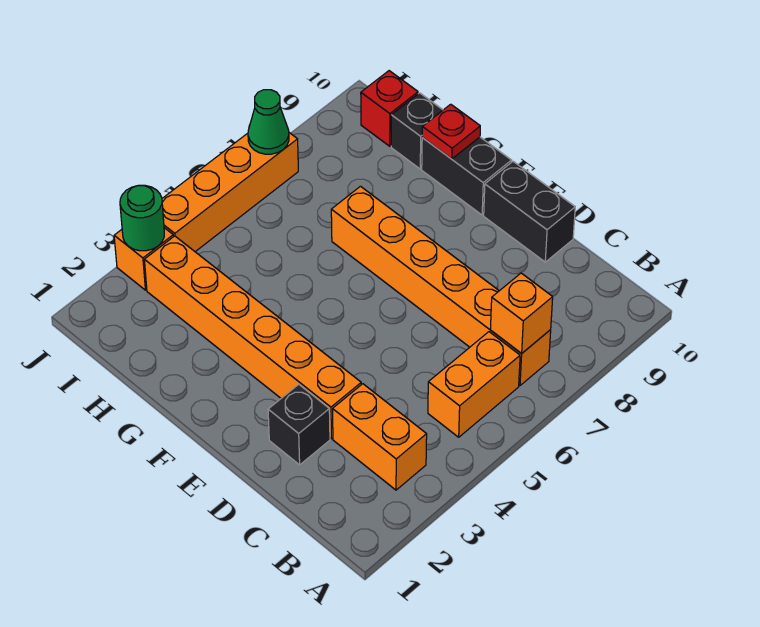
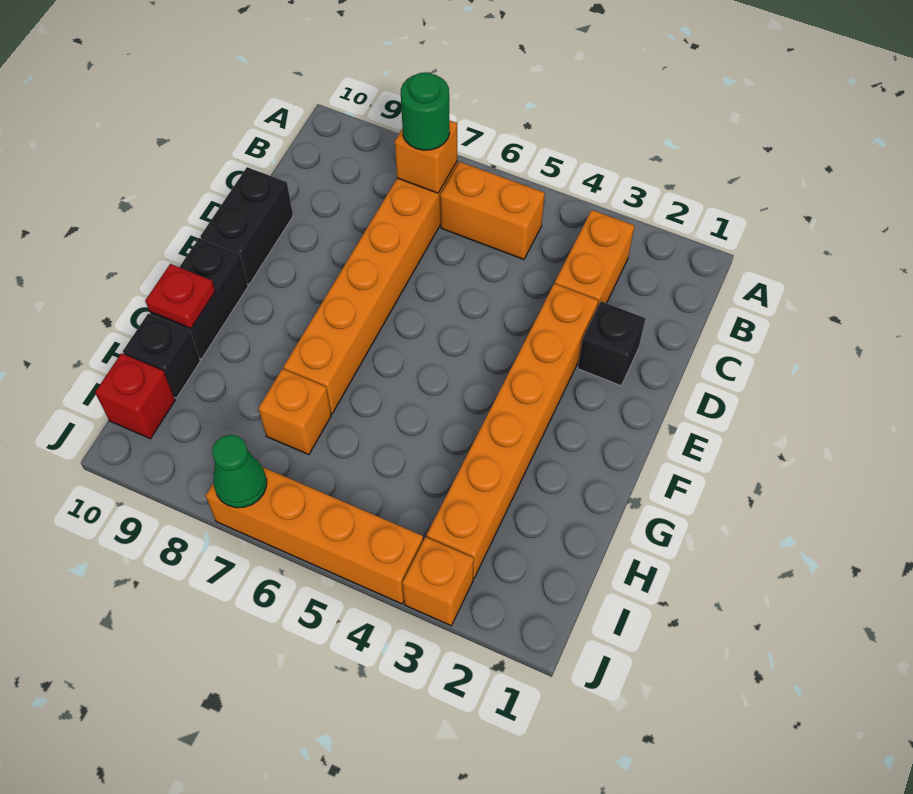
none -> orange 1x1 brick [259,369,331,454]
green 1x1 round brick [120,185,164,251] -> green 1x1 round brick moved to [401,72,450,150]

